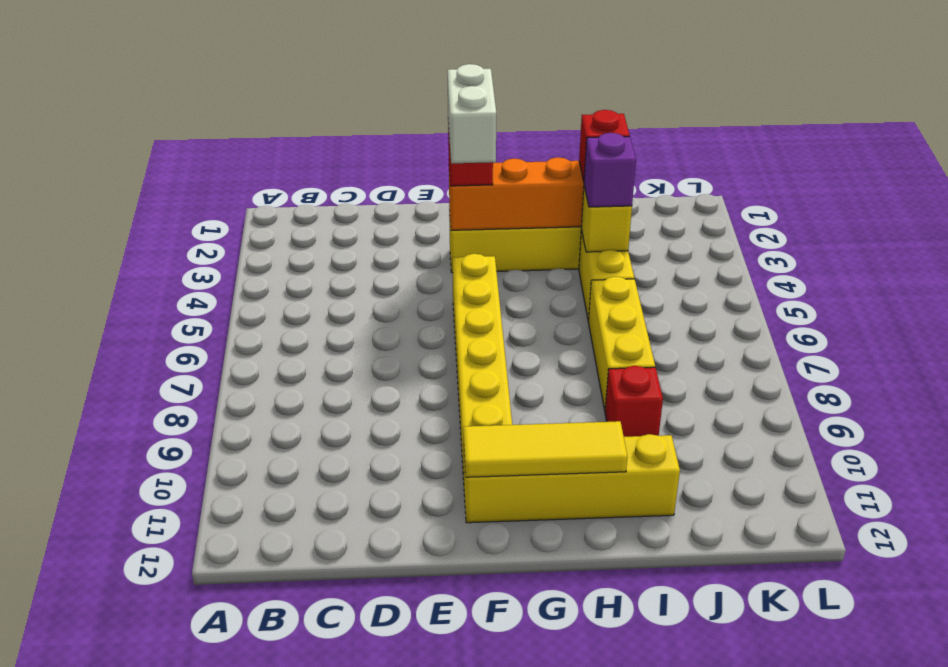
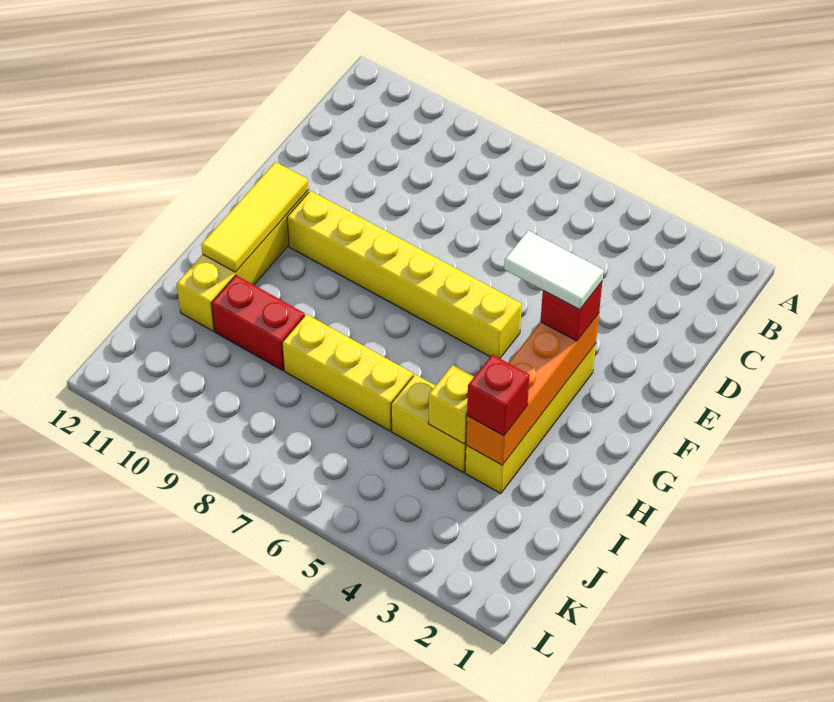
white 1x2 brick [447,64,496,163] -> white 1x2 tile [504,231,604,310]
purple 1x1 brick [584,133,636,207] -> none
red 1x1 brick [605,366,663,437] -> red 1x2 brick [212,275,305,370]

